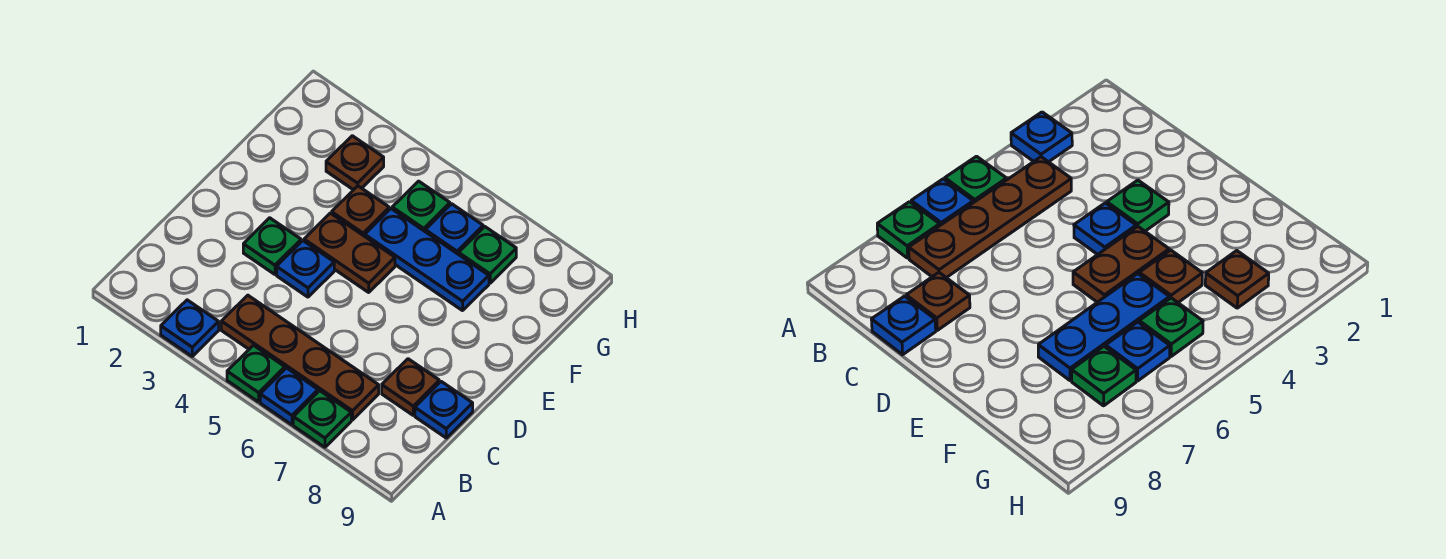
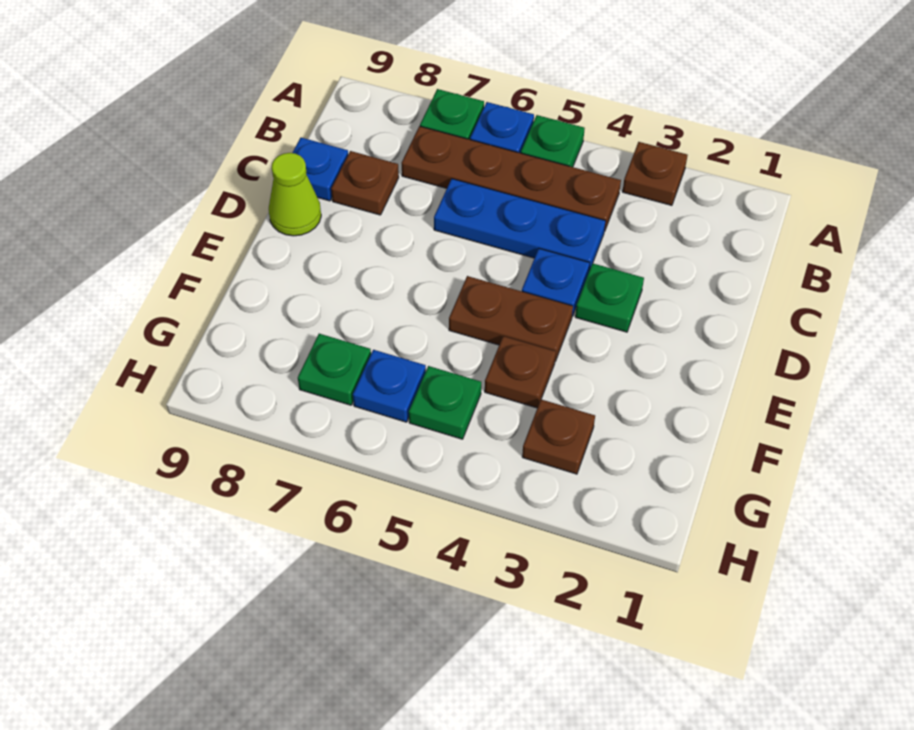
blue 1x1 plate [161,300,219,356] -> brown 1x1 plate [623,142,688,205]
none -> lime 1x1 cone [269,153,321,236]
blue 1x3 plate [365,209,489,311] -> blue 1x3 plate moved to [434,179,606,270]

